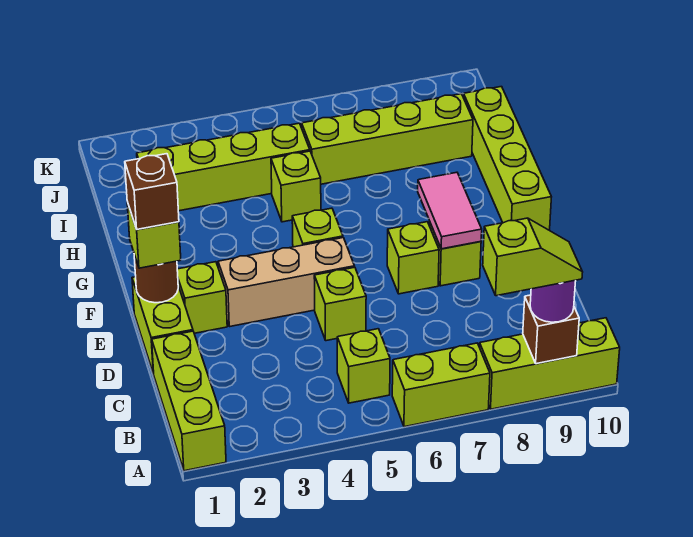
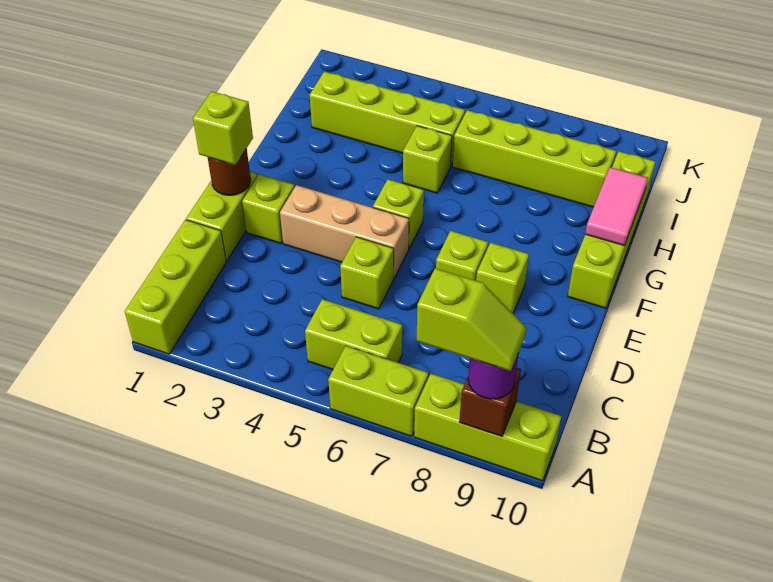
lime 1x1 brick [337,329,390,403] -> lime 1x2 brick [305,299,402,369]
brown 1x1 brick [125,154,179,229] -> none
pink 1x2 tile [418,172,482,249] -> pink 1x2 tile moved to [585,167,648,246]

